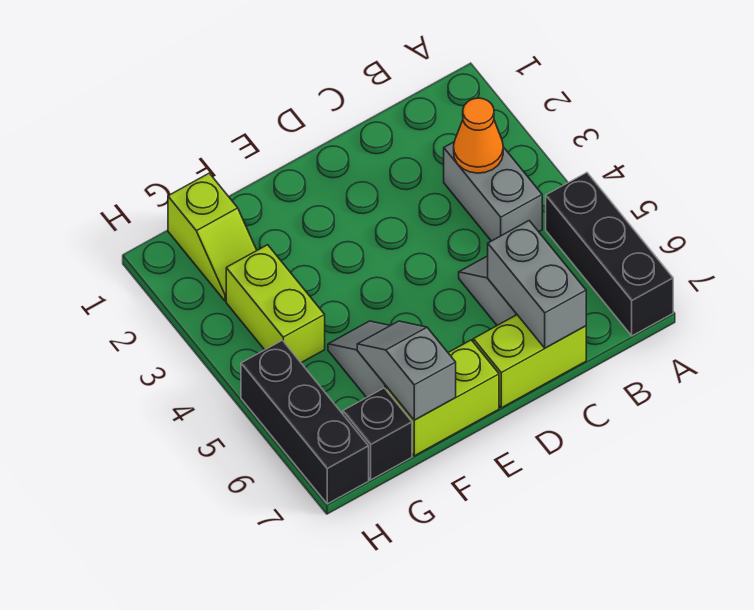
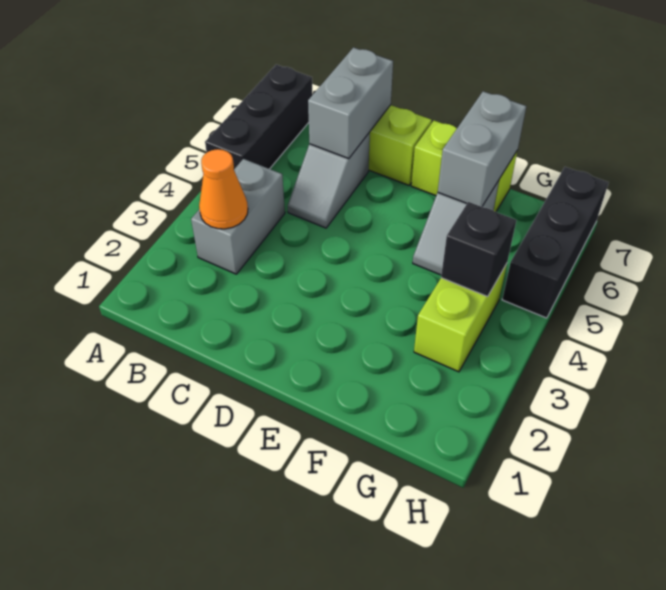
grey 1x2 slope [357,321,456,420] -> grey 1x2 brick [438,91,526,207]
lime 1x2 slope [168,173,257,301] -> none
black 1x1 brick [343,388,412,480] -> black 1x1 brick moved to [441,202,516,296]

